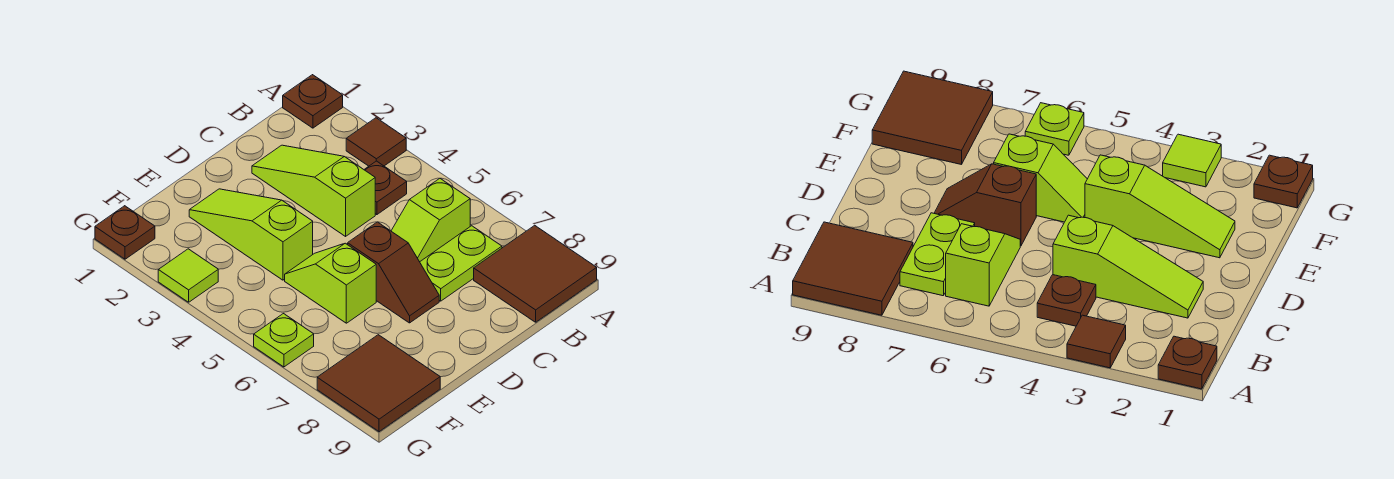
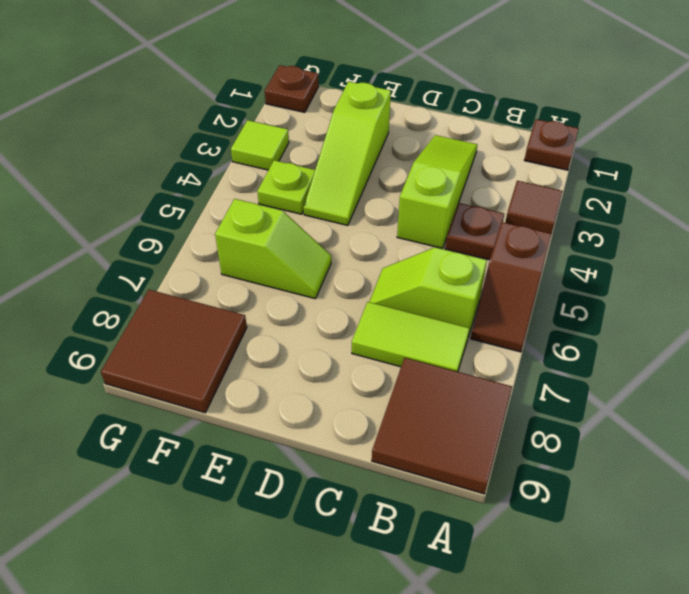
lime 1x2 plate [420,226,502,301] -> lime 1x2 tile [352,302,470,372]
brown 1x2 slope [348,222,439,323] -> brown 1x2 slope moved to [471,222,551,352]
lime 1x3 slope [189,189,313,280] -> lime 1x3 slope turned to [304,82,391,225]
lime 1x2 slope [285,243,376,323] -> lime 1x2 slope turned to [215,199,331,299]
lime 1x1 plate [254,314,314,367] -> lime 1x1 plate moved to [257,160,315,214]

